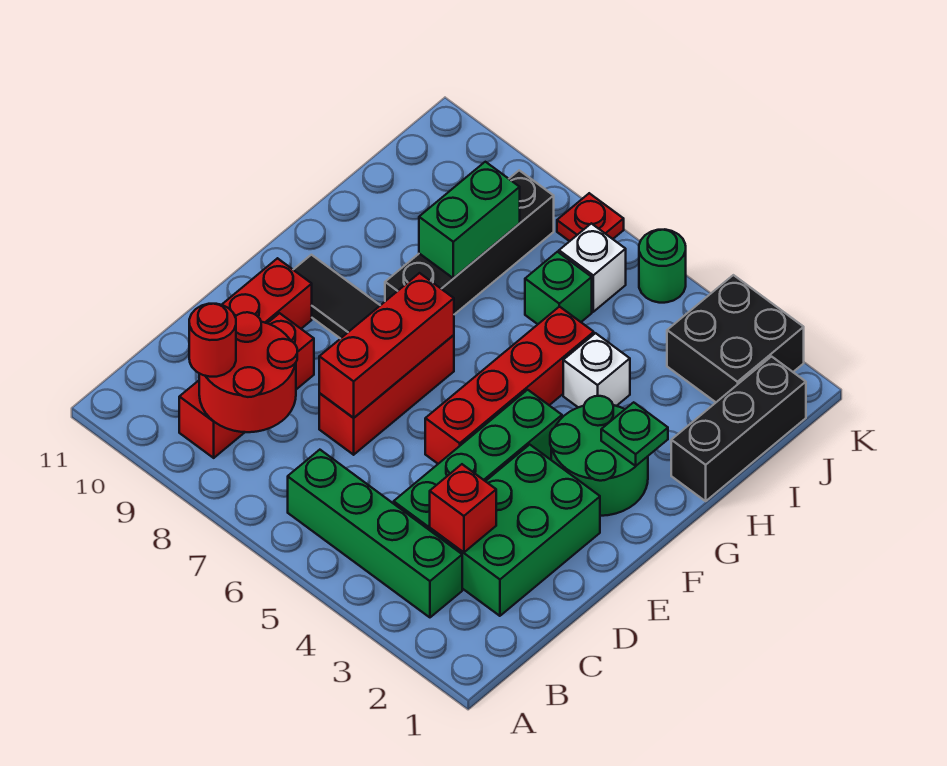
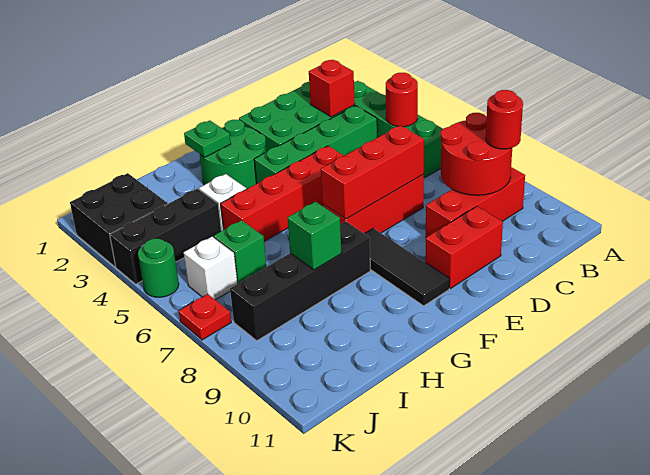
none -> red 1x1 round brick [386,73,418,127]
black 1x3 brick [671,357,806,501] -> black 1x3 brick moved to [110,189,221,284]
green 1x2 brick [419,162,520,278] -> green 1x1 brick [288,202,341,270]

